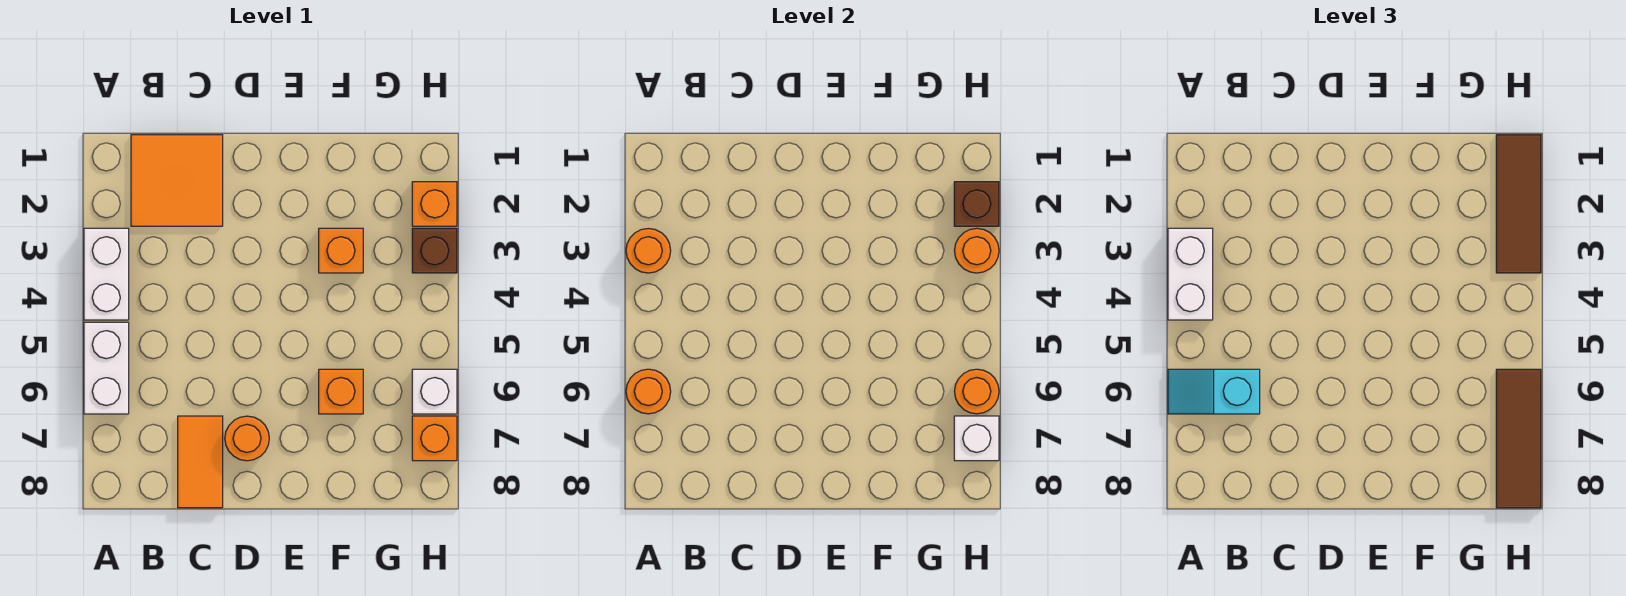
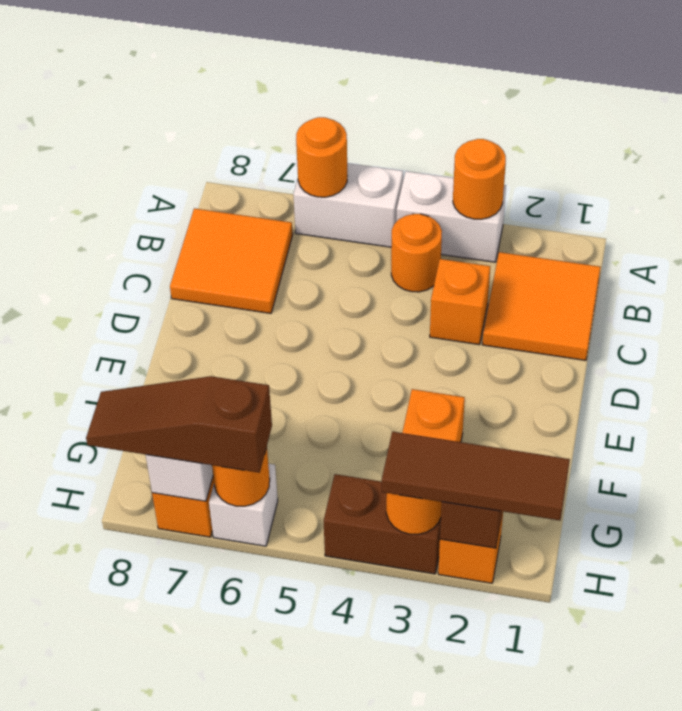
white 1x2 brick [1168,228,1213,320] -> none
cyan 1x2 slope [1168,369,1260,414] -> none
orange 1x2 tile [178,416,223,508] -> orange 2x2 tile [170,208,293,313]
orange 1x1 round brick [225,416,269,461] -> orange 1x1 round brick moved to [391,214,442,292]
orange 1x1 brick [319,369,363,414] -> orange 1x1 brick moved to [430,259,490,345]
brown 1x1 brick [412,228,457,273] -> brown 1x2 brick [324,474,441,574]
brown 1x3 tile [1496,369,1541,508] -> brown 1x3 slope [86,376,272,473]

